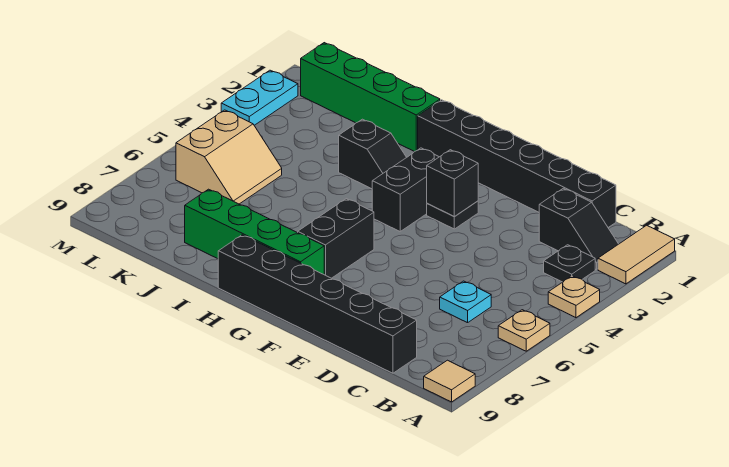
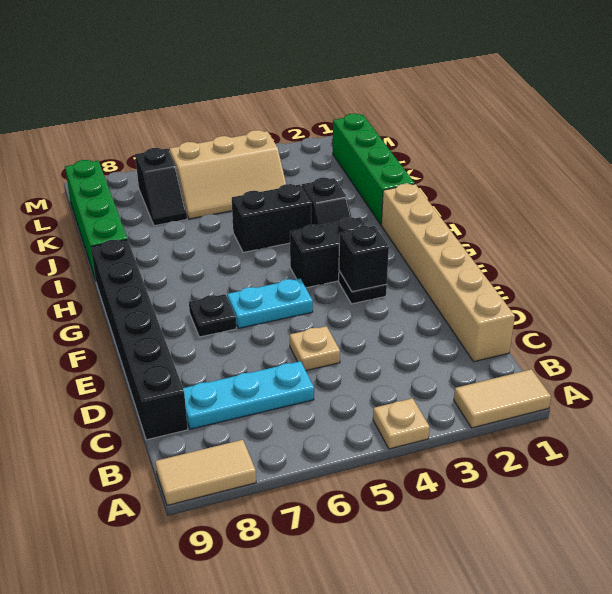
tan 1x1 plate [498,310,550,351] -> tan 1x1 plate moved to [290,326,340,371]
tan 1x1 tile [424,360,475,402] -> tan 1x2 tile [155,440,256,505]
black 1x2 slope [539,188,618,270] -> black 1x2 slope moved to [135,148,187,226]
black 1x1 plate [544,245,595,282] -> black 1x1 plate moved to [189,294,236,337]
black 1x6 brick [418,100,616,227] -> tan 1x6 brick [381,184,515,362]
cyan 1x1 plate [440,281,491,323] -> cyan 1x3 plate [183,361,314,429]
black 1x2 brick [298,199,374,278] -> black 1x2 brick moved to [232,184,311,252]
green 1x4 brick [185,189,324,274] -> green 1x4 brick moved to [65,160,127,280]
tan 2x2 slope [176,110,282,204] -> tan 2x3 slope [169,130,286,219]
cyan 1x2 plate [221,70,298,125] -> cyan 1x2 plate moved to [227,279,313,328]

